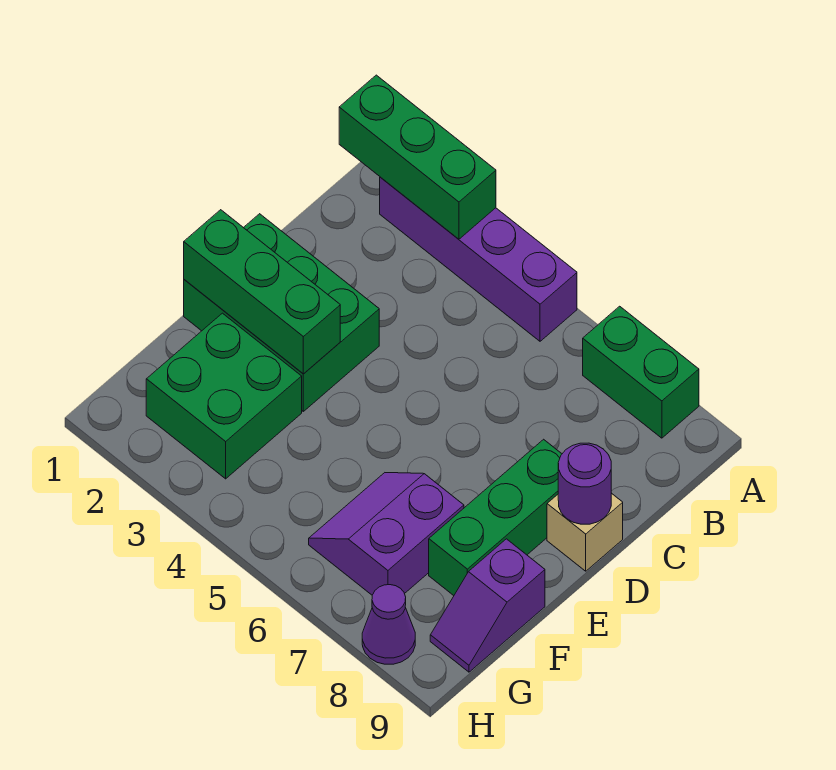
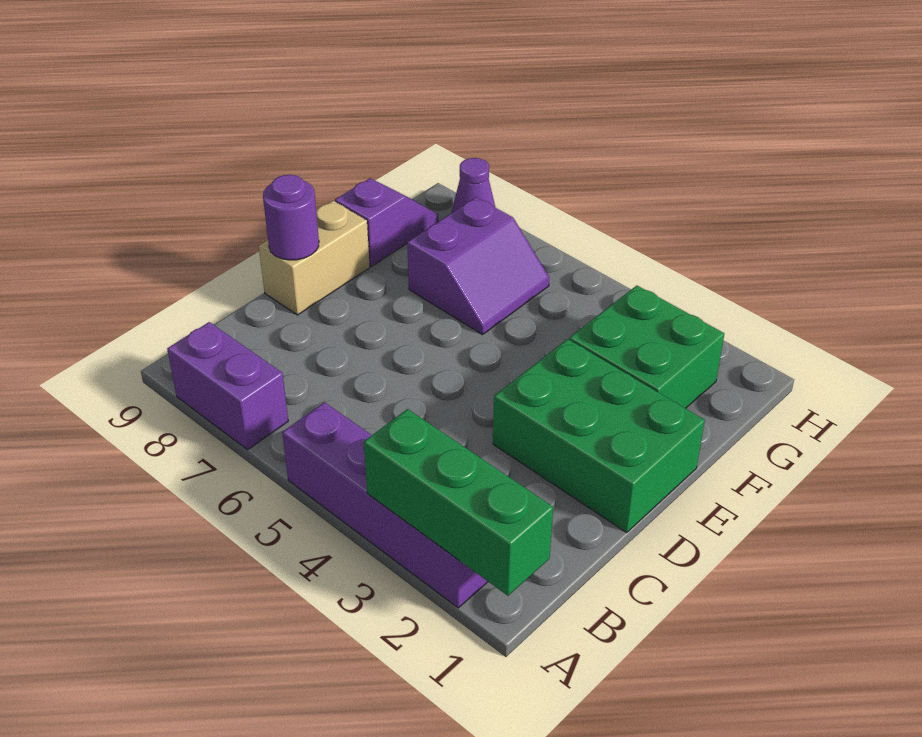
green 1x2 brick [583,306,699,438] -> purple 1x2 brick [167,322,288,450]
green 1x3 brick [429,439,562,596] -> none
tan 1x1 brick [547,493,623,571] -> tan 1x2 brick [259,201,370,315]
green 1x3 brick [184,210,340,374] -> none

